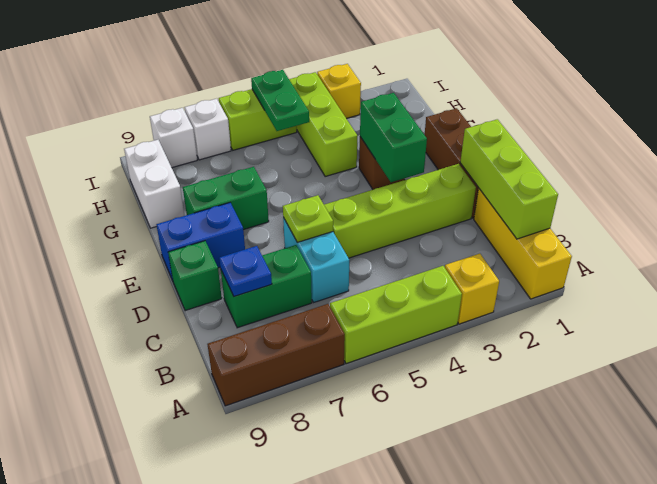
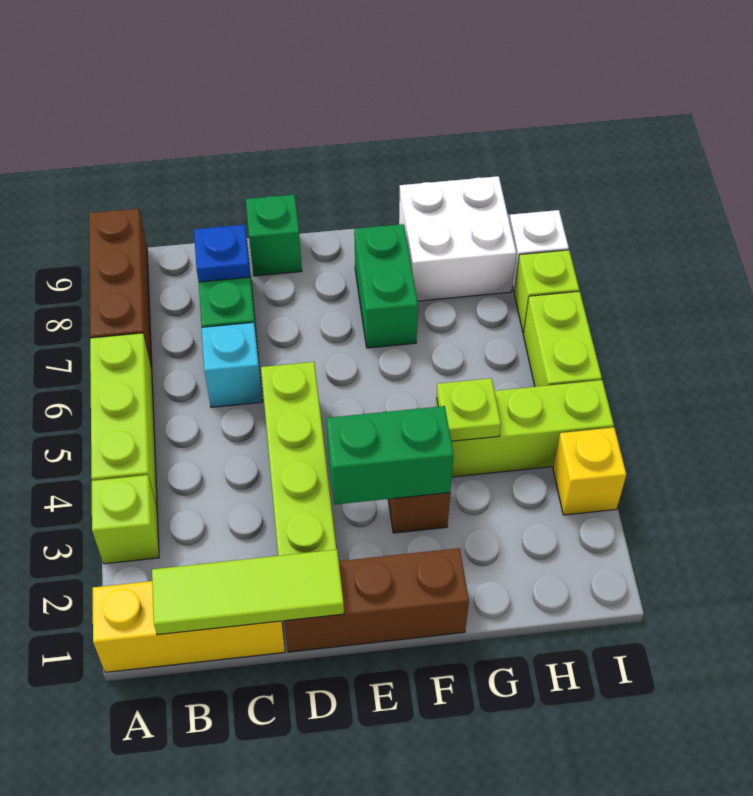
yellow 1x1 brick [445,254,499,324] -> lime 1x1 brick [92,475,159,564]
lime 1x3 brick [460,119,558,239] -> lime 1x3 tile [152,550,344,635]
cyan 1x2 brick [283,218,349,302] -> cyan 1x1 brick [202,323,262,407]
lime 1x1 plate [283,195,333,242] -> lime 1x1 plate moved to [437,378,501,442]
blue 1x2 brick [156,203,245,280] -> none
white 1x2 brick [124,140,185,228] -> white 2x2 brick [399,176,516,301]
green 1x2 plate [251,70,309,131] -> none
white 1x1 brick [184,99,231,160] -> lime 1x1 brick [514,250,579,333]

